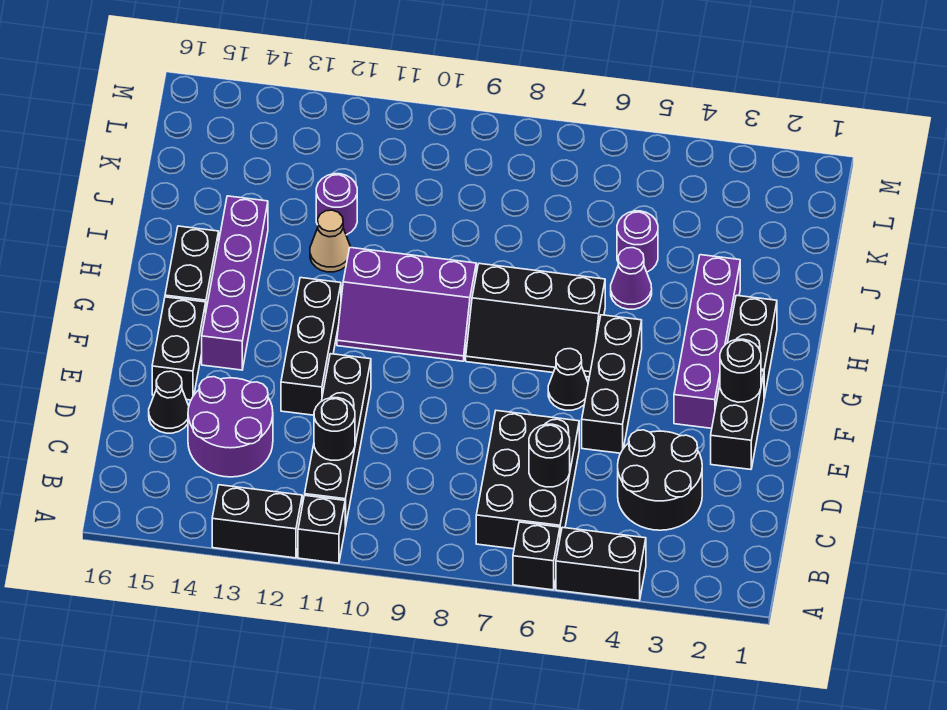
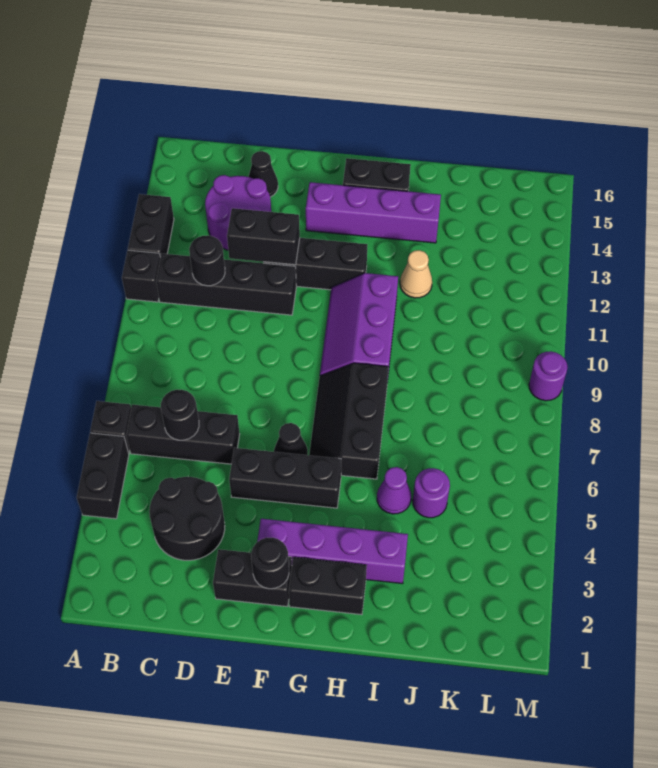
black 2x3 brick [476,411,579,549] -> black 1x3 brick [126,405,240,464]
black 1x2 brick [152,297,206,400] -> black 1x2 brick moved to [227,208,300,265]
purple 1x1 round brick [316,174,357,235] -> purple 1x1 round brick moved to [529,351,568,401]

